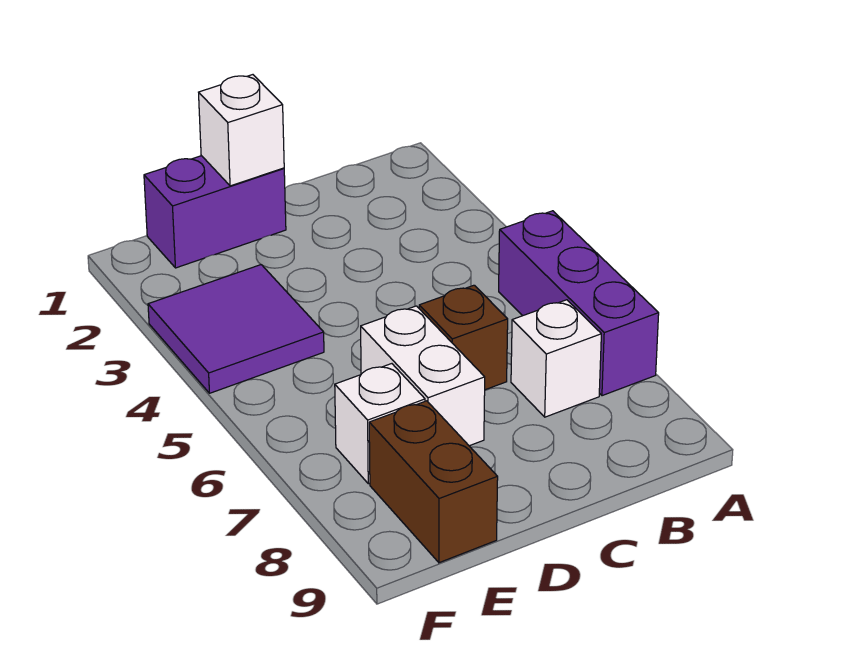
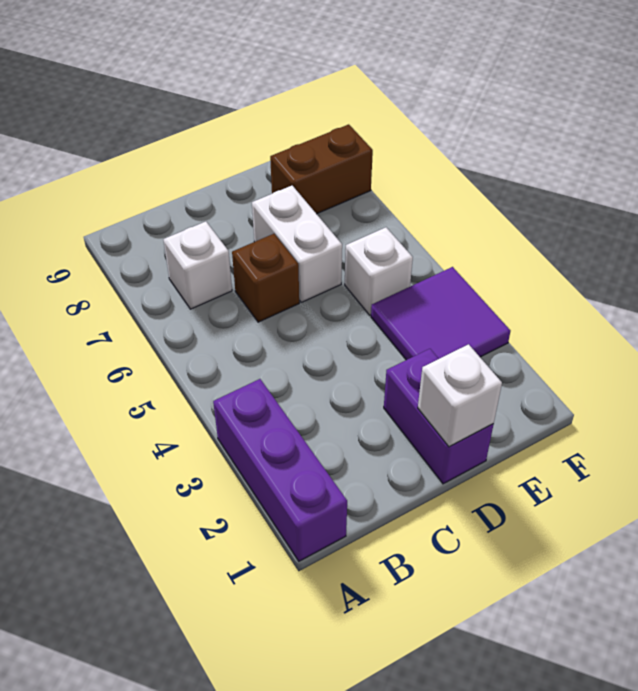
purple 1x3 brick [499,211,659,396] -> purple 1x3 brick moved to [213,379,347,561]
purple 1x2 brick [144,156,286,268] -> purple 1x2 brick turned to [384,349,494,484]
white 1x1 brick [335,364,425,484] -> white 1x1 brick moved to [345,227,413,315]
brown 1x2 brick [369,401,498,563] -> brown 1x2 brick turned to [270,124,373,214]

